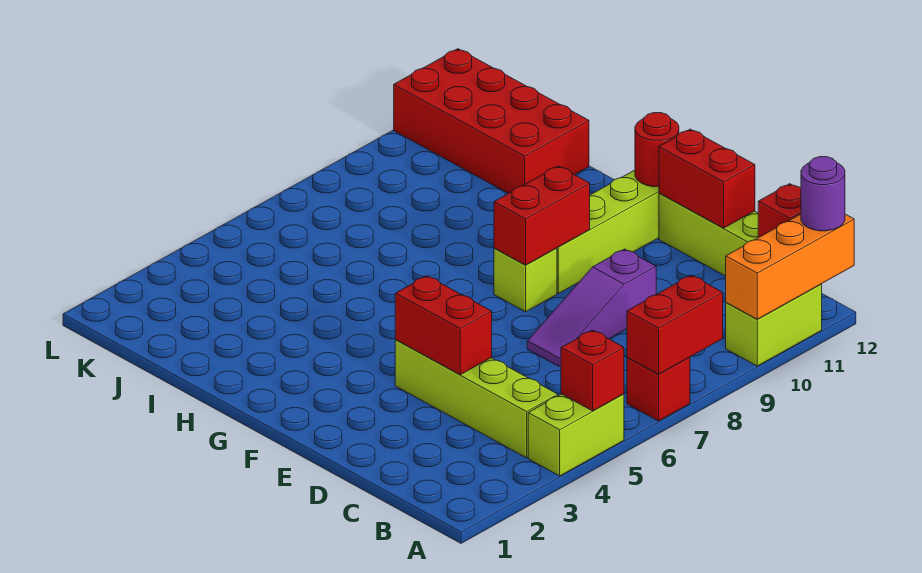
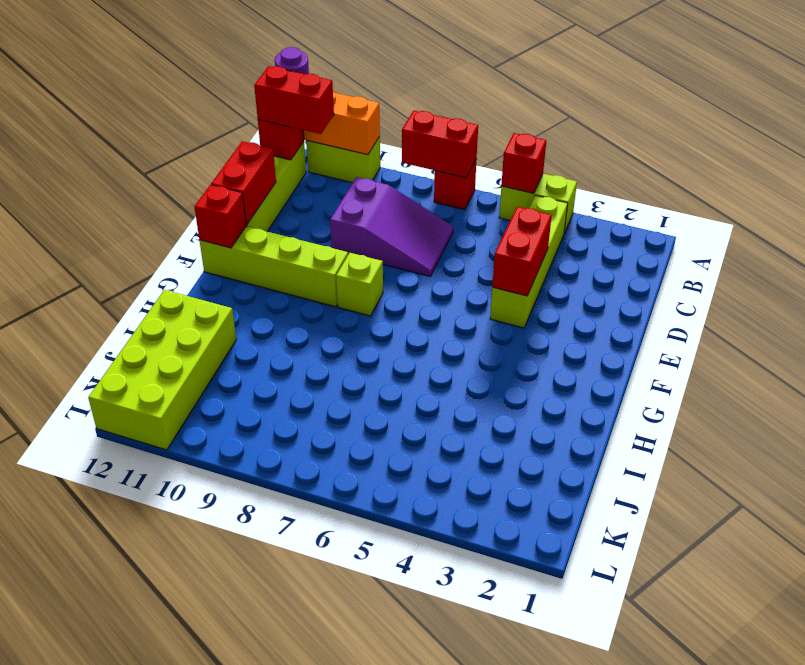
purple 1x3 slope [527,249,656,366] -> purple 2x3 slope [330,177,453,276]
red 1x2 brick [494,166,590,265] -> red 1x2 brick moved to [254,66,334,134]
red 1x1 round brick [635,113,679,187] -> red 1x1 brick [195,185,246,248]
red 2x4 brick [394,49,589,194] -> lime 2x4 brick [88,290,236,450]

